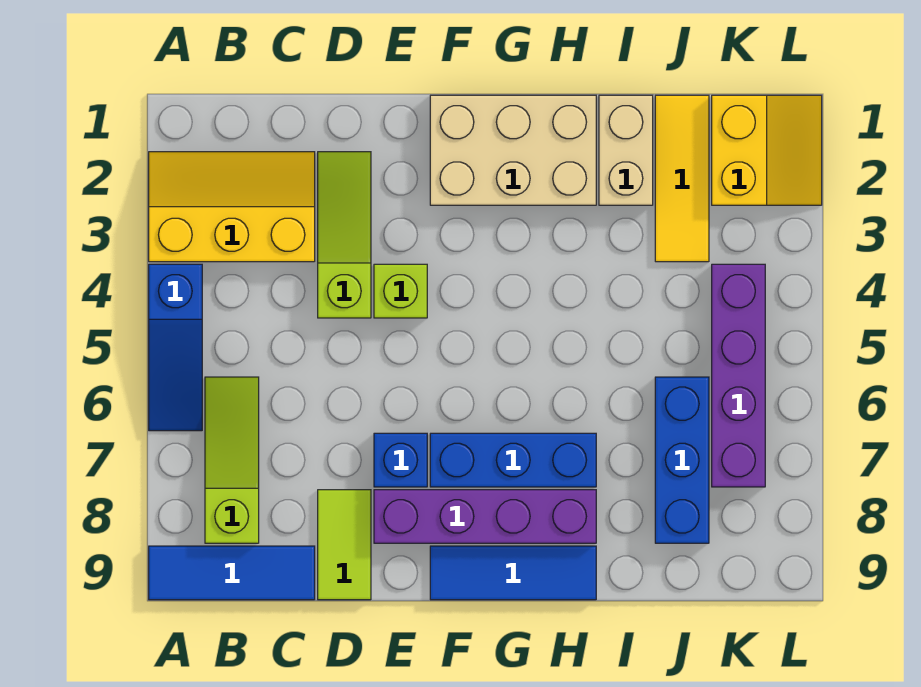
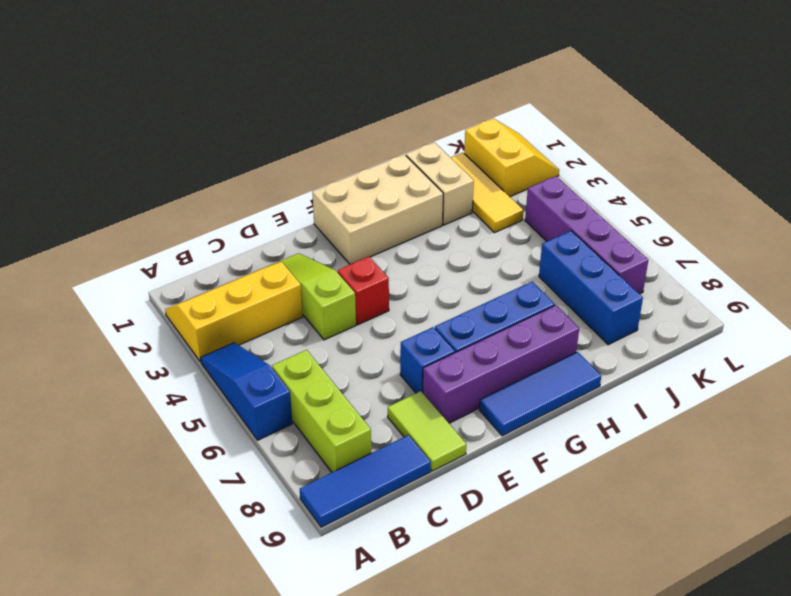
blue 1x3 slope [149,264,202,431] -> blue 1x3 slope turned to [201,343,292,440]
lime 1x3 slope [205,377,259,543] -> lime 1x3 brick [272,350,371,472]
lime 1x1 brick [374,264,427,318] -> red 1x1 brick [337,257,389,325]

